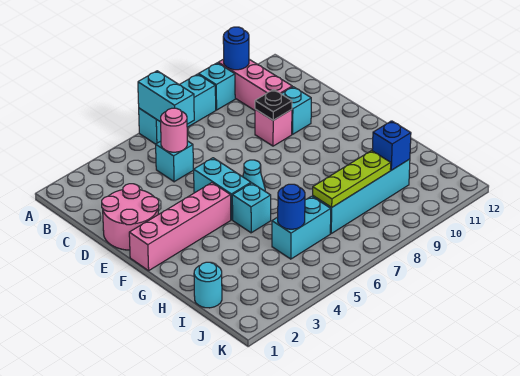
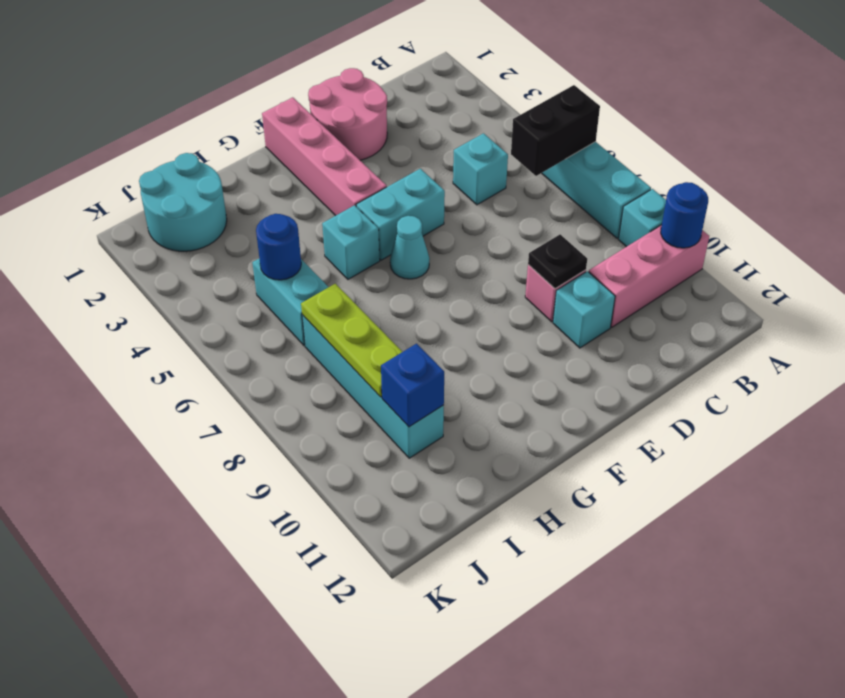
cyan 1x2 brick [138,71,194,124] -> black 1x2 brick [511,85,600,176]
pink 1x1 round brick [161,108,187,152] -> none
cyan 1x1 round brick [194,262,222,308] -> cyan 2x2 round brick [139,153,227,251]

